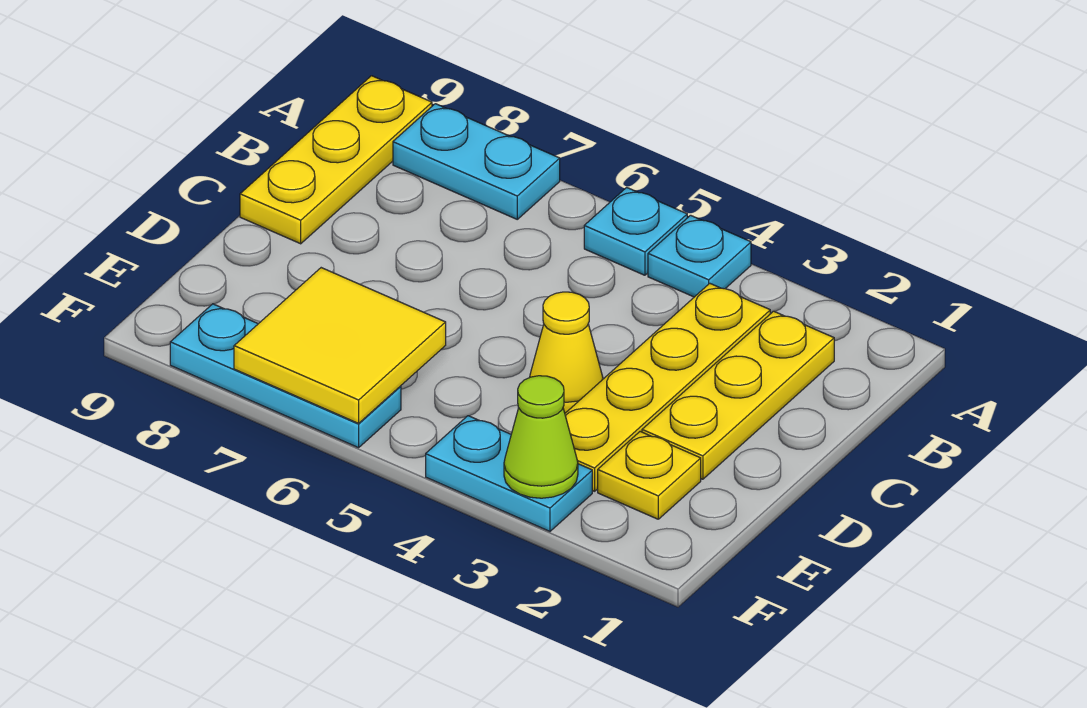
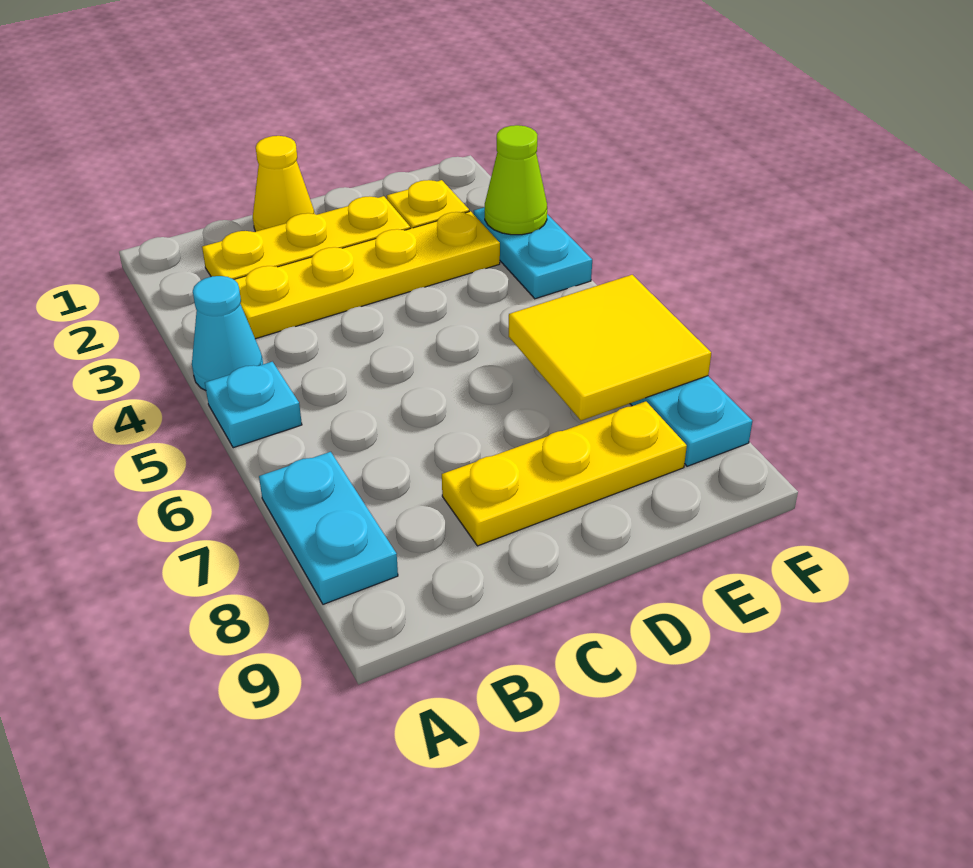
cyan 1x1 plate [648,215,751,297] -> cyan 1x1 cone [192,276,263,391]
yellow 1x3 plate [240,76,432,244] -> yellow 1x3 plate moved to [442,401,687,546]
yellow 1x1 cone [530,292,603,413] -> yellow 1x1 cone moved to [253,136,315,232]

